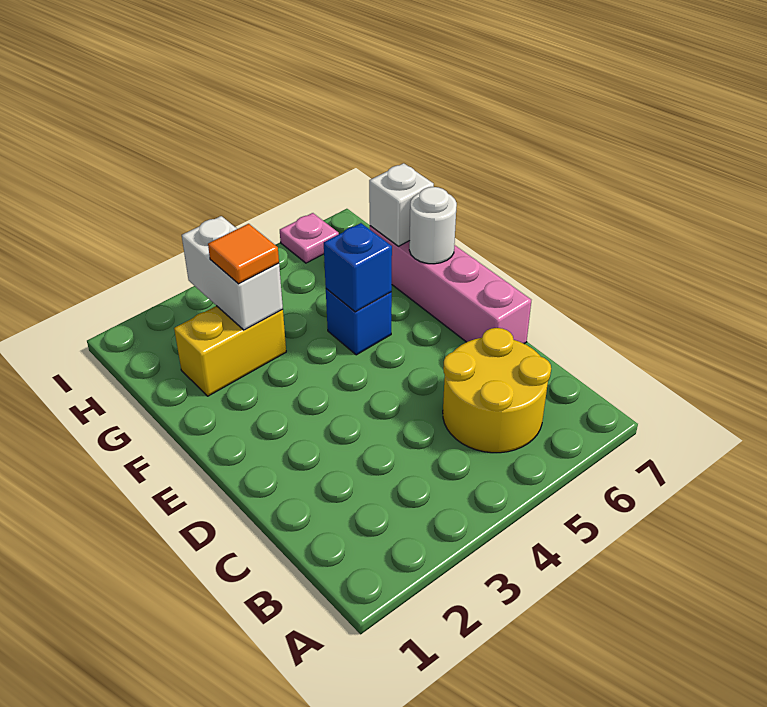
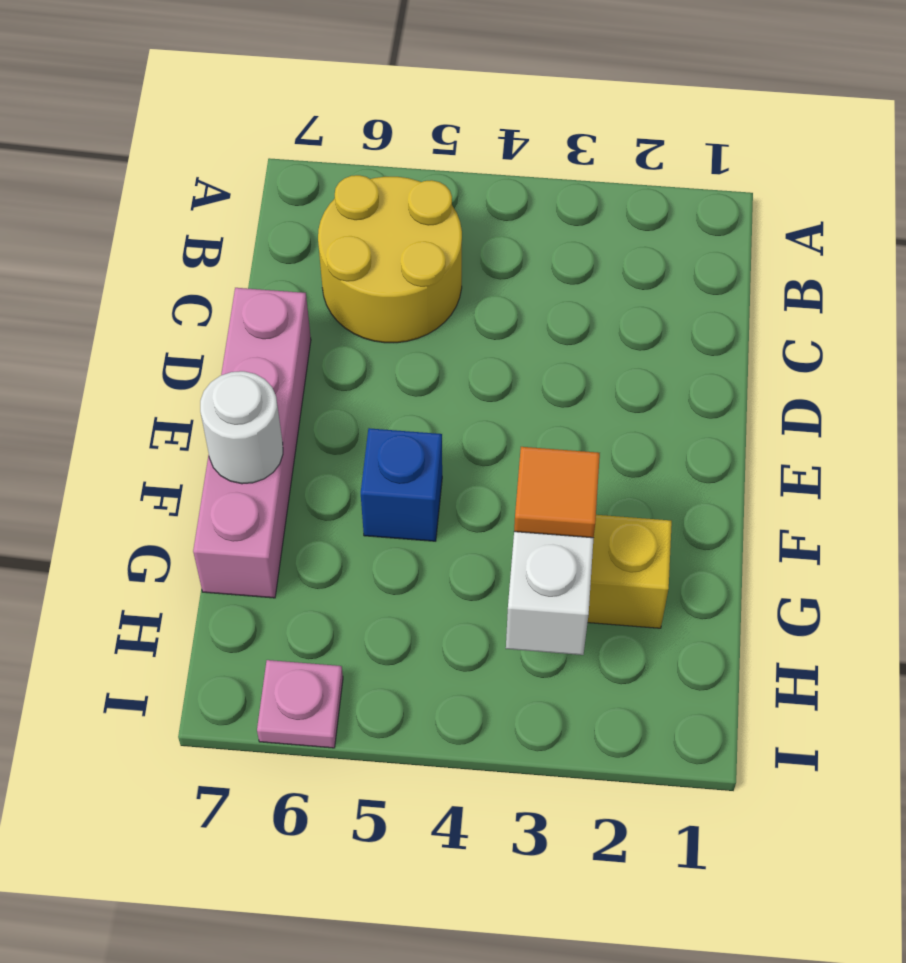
blue 1x1 brick [324,223,392,312] -> none
white 1x1 brick [369,163,434,246] -> none

